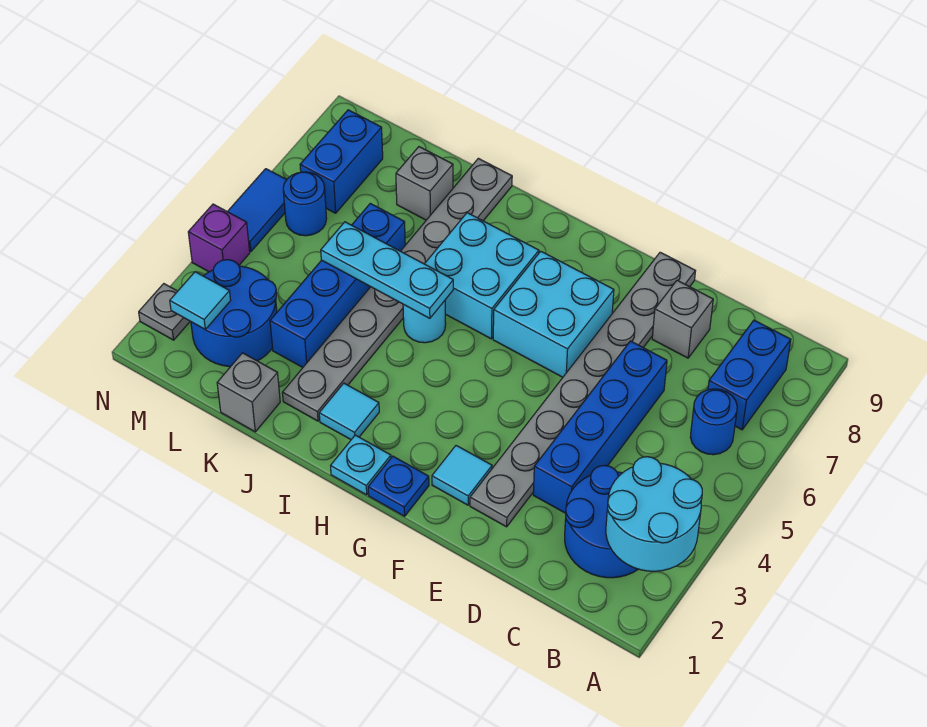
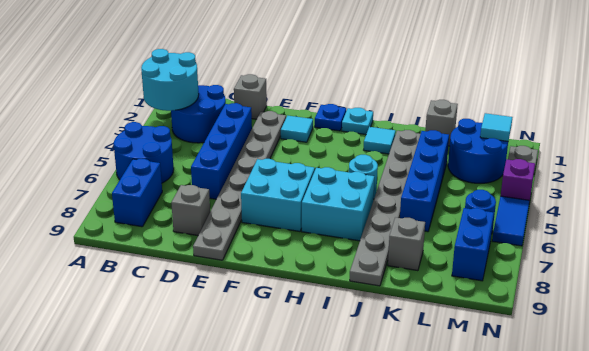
blue 1x1 round brick [690,389,737,455] -> blue 2x2 round brick [114,122,174,183]
none -> grey 1x1 brick [234,74,267,119]
cyan 1x3 plate [321,222,453,318] -> none

